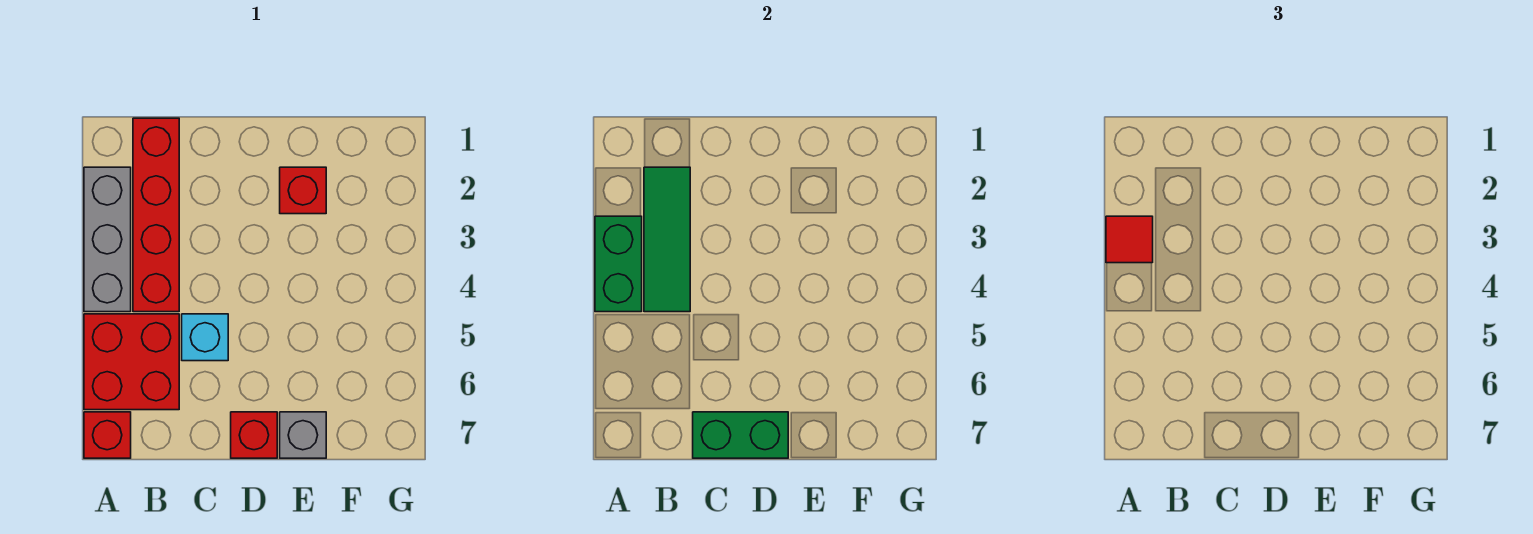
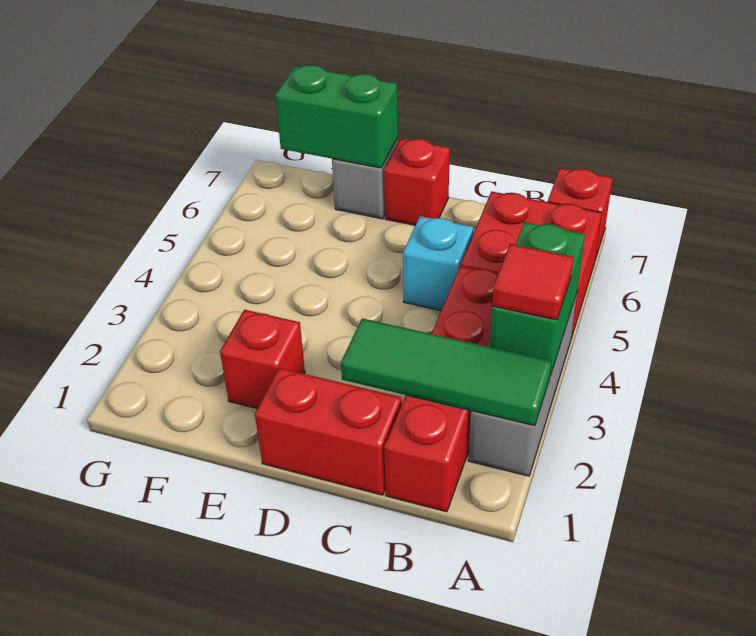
green 1x3 tile [644,167,690,312] -> green 1x3 tile turned to [341,318,552,426]
none -> red 1x2 brick [255,368,402,495]
green 1x2 brick [693,412,788,458] -> green 1x2 brick moved to [275,65,398,168]

